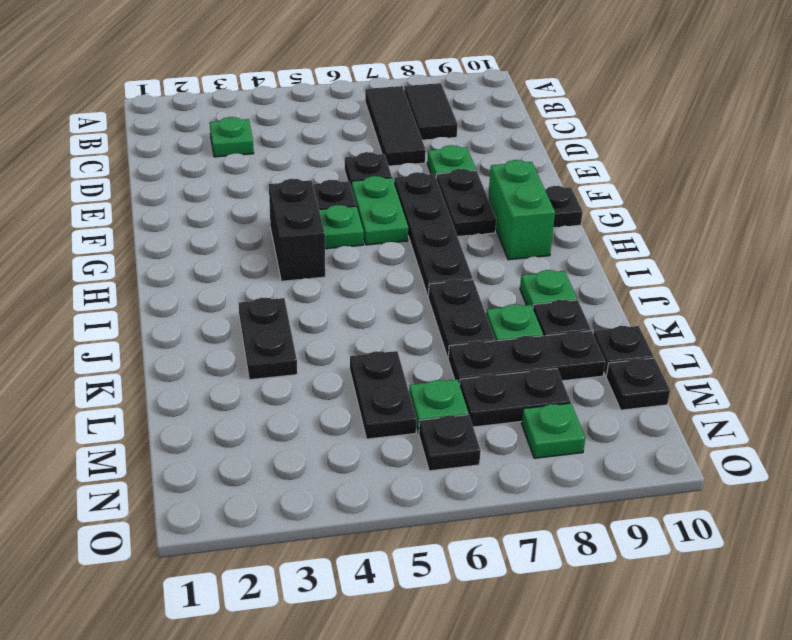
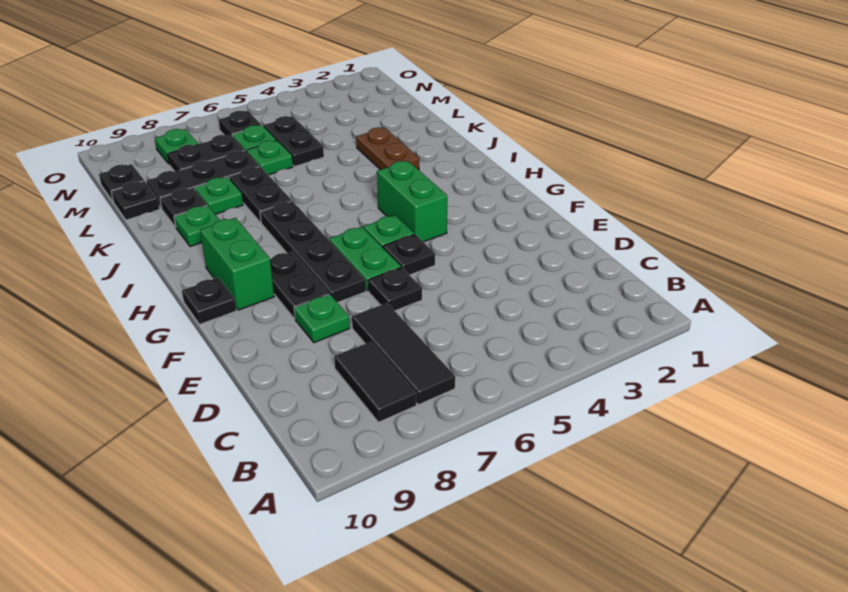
green 1x1 plate [210,117,254,157] -> green 1x1 plate moved to [247,141,293,175]
black 1x2 brick [269,179,325,281] -> green 1x2 brick [377,161,447,242]
black 1x2 plate [238,298,297,380] -> brown 1x2 plate [356,127,419,170]

